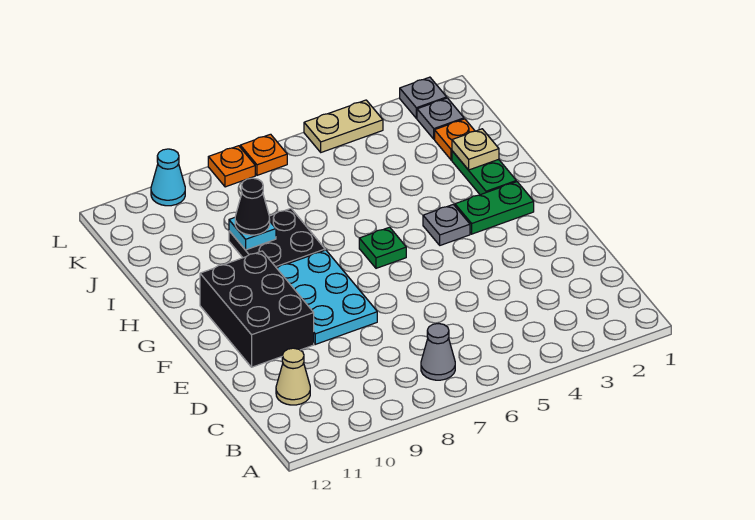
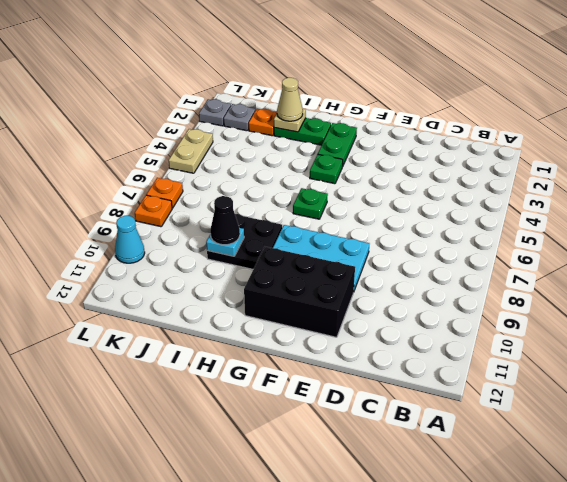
grey 1x1 cone [421,324,455,380] -> none
tan 1x1 cone [276,348,310,405] -> tan 1x1 cone moved to [277,78,303,121]
grey 1x1 plate [423,204,470,245] -> green 1x1 plate [310,154,343,184]

